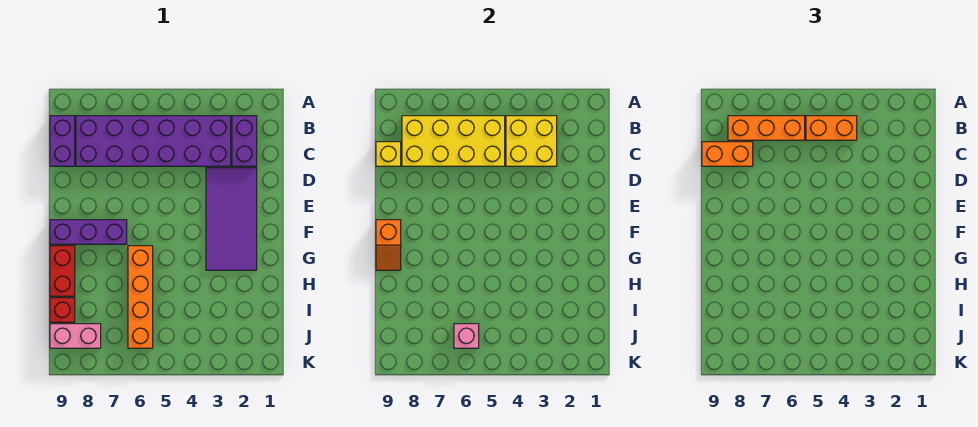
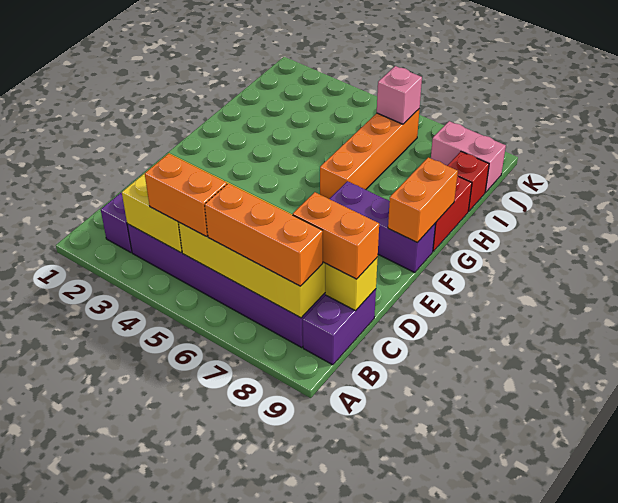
purple 2x4 tile [206,168,257,270] -> none
orange 1x2 slope [376,220,401,270] -> orange 1x2 brick [388,158,458,243]

